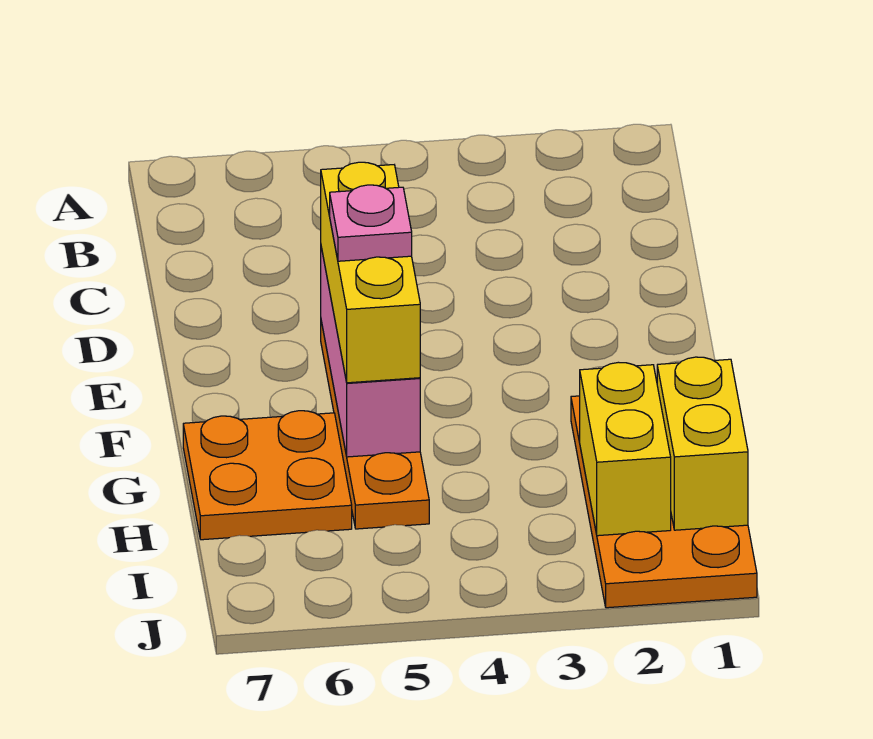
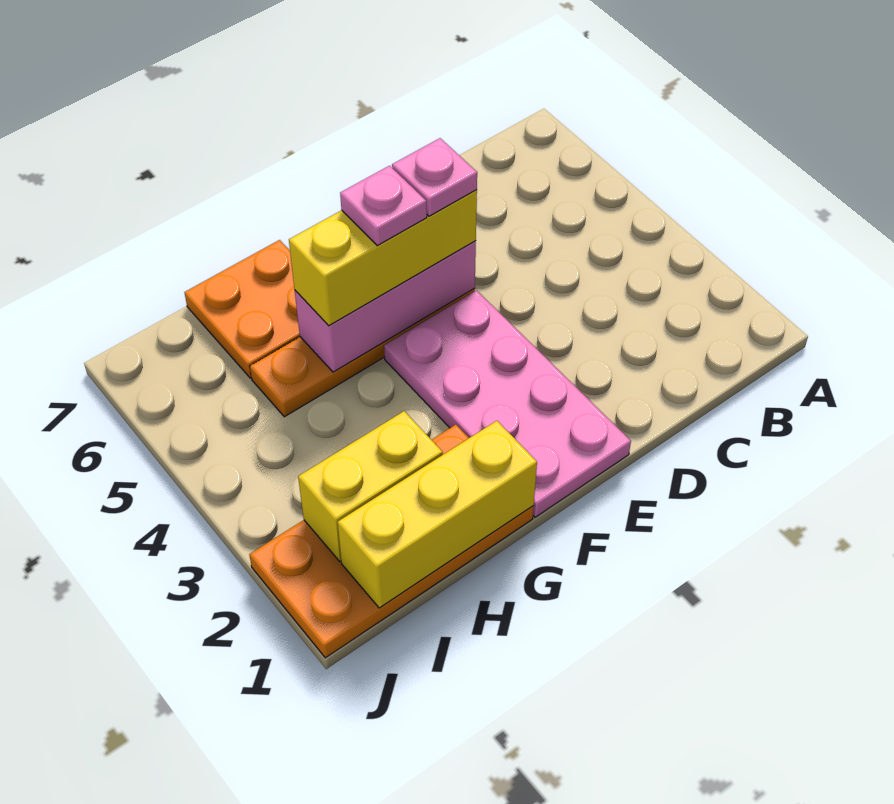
none -> pink 2x4 plate [384,291,631,517]
none -> pink 1x1 plate [392,138,477,216]
yellow 1x2 brick [657,357,748,530] -> yellow 1x3 brick [338,421,537,608]

